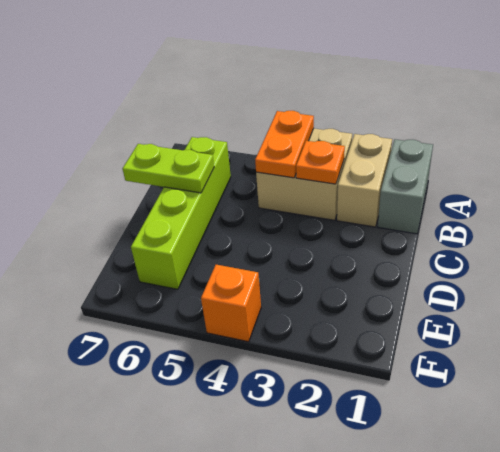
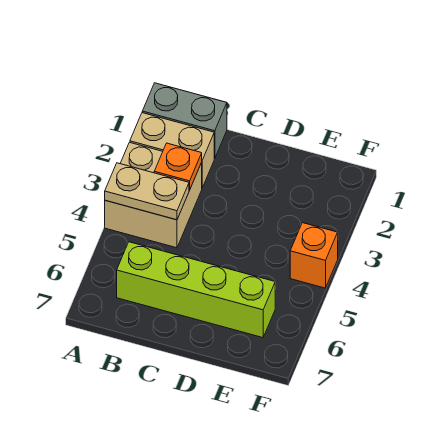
orange 1x2 plate [255,111,314,178] -> tan 1x2 plate [105,163,189,220]
lime 1x2 plate [123,144,214,193] -> none

